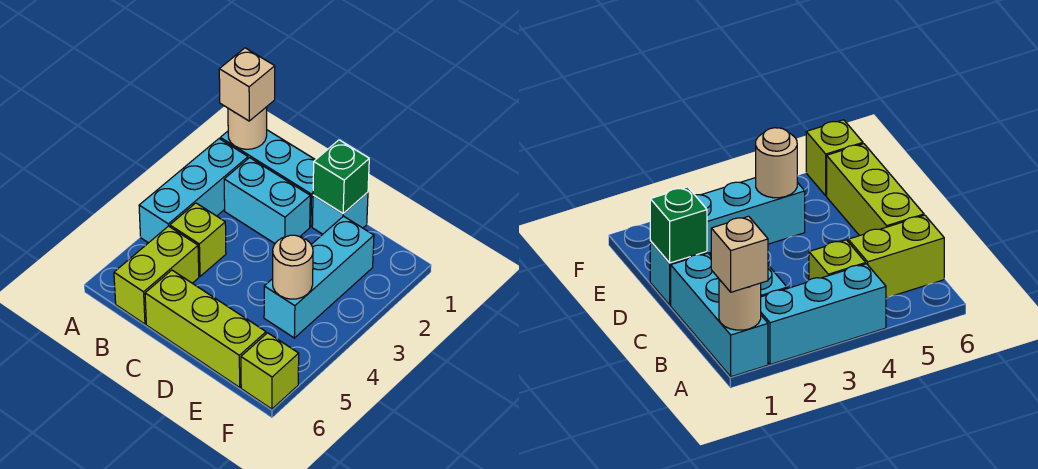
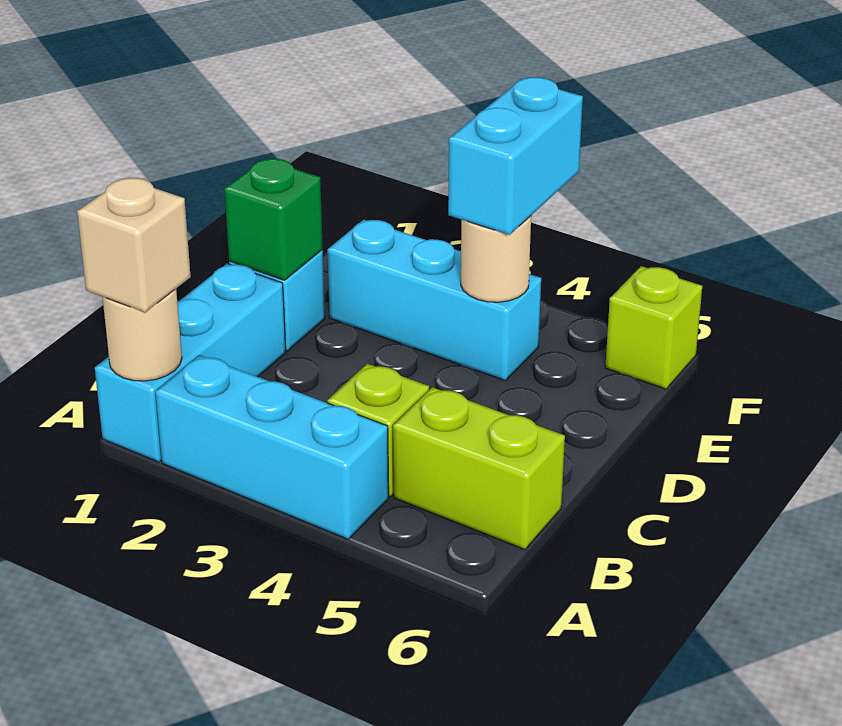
cyan 1x2 brick [224,158,310,243] -> cyan 1x2 brick moved to [448,77,583,235]
lime 1x3 brick [145,270,266,387] -> none

